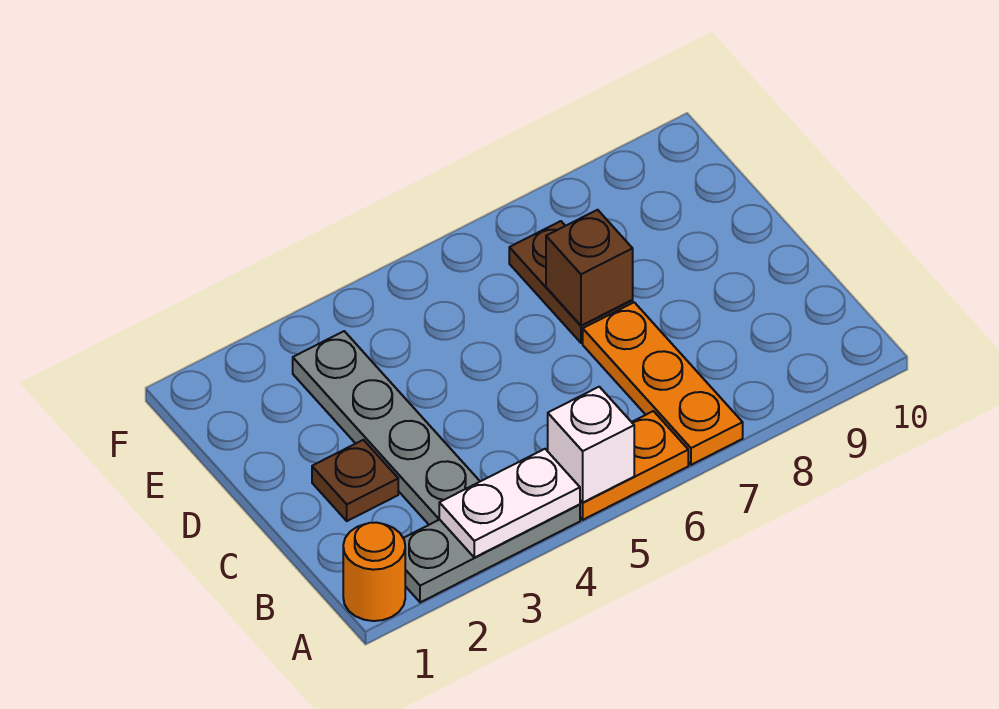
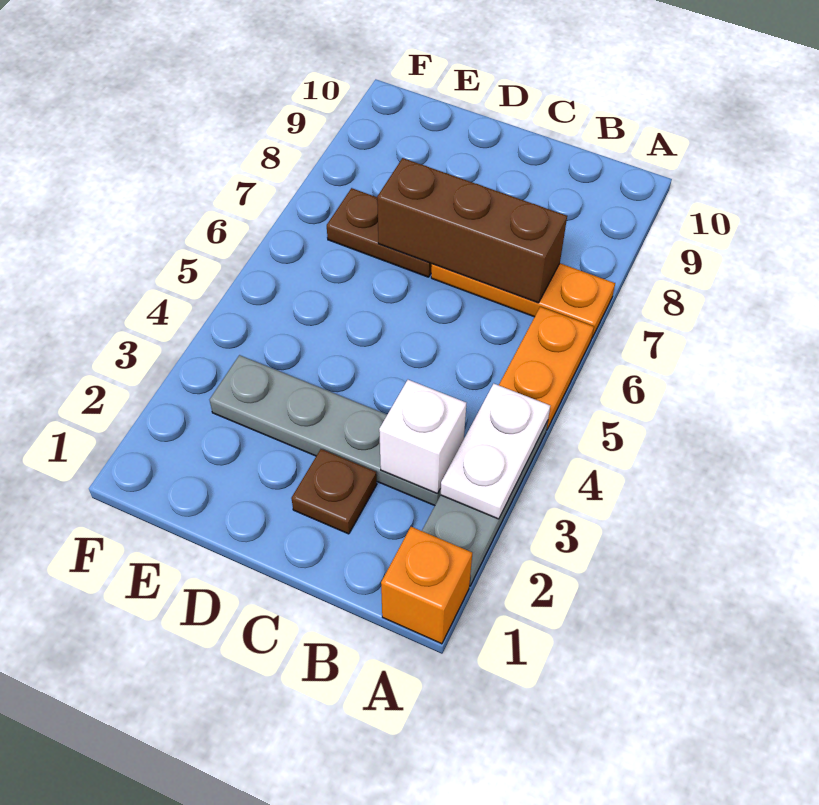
orange 1x1 round brick [343,523,405,621] -> orange 1x1 brick [381,527,472,644]
white 1x1 brick [548,387,634,503] -> white 1x1 brick moved to [379,380,466,494]
brown 1x1 brick [546,210,633,326] -> brown 1x3 brick [377,158,567,303]

